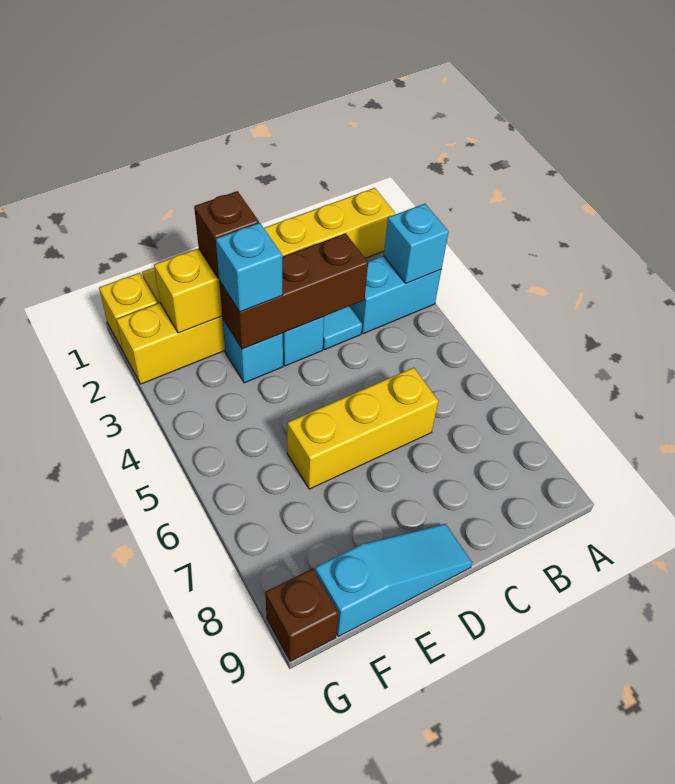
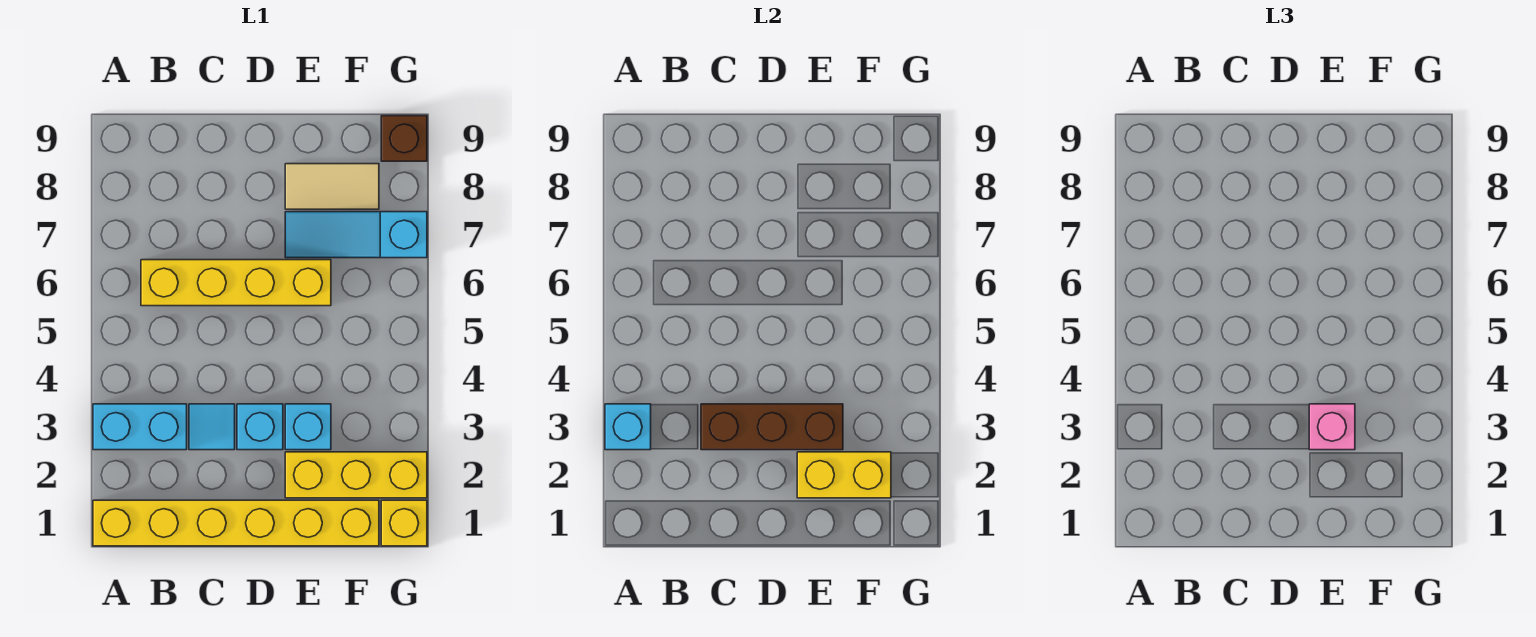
yellow 1x3 brick [287,368,438,489] -> yellow 1x4 brick [141,260,331,306]
cyan 1x3 slope [315,524,472,636] -> cyan 1x3 slope moved to [285,212,427,258]
brown 1x1 brick [194,191,259,278] -> none
cyan 1x1 brick [216,223,283,312] -> pink 1x1 brick [1309,404,1355,450]
none -> tan 1x2 tile [285,164,379,209]

